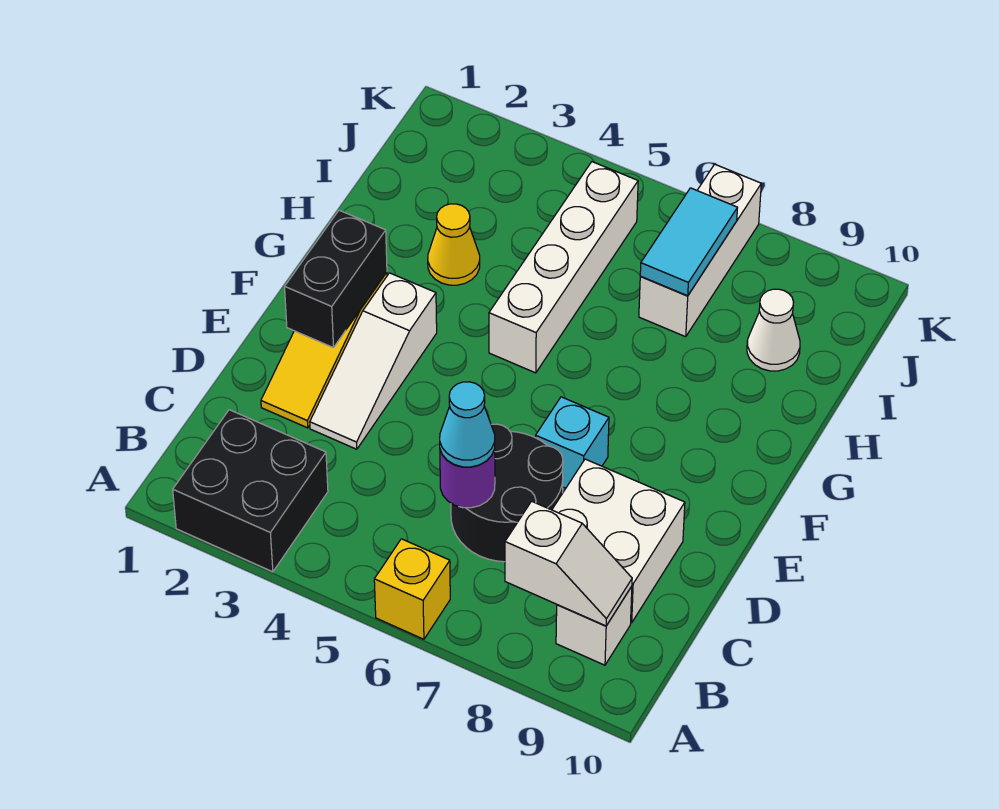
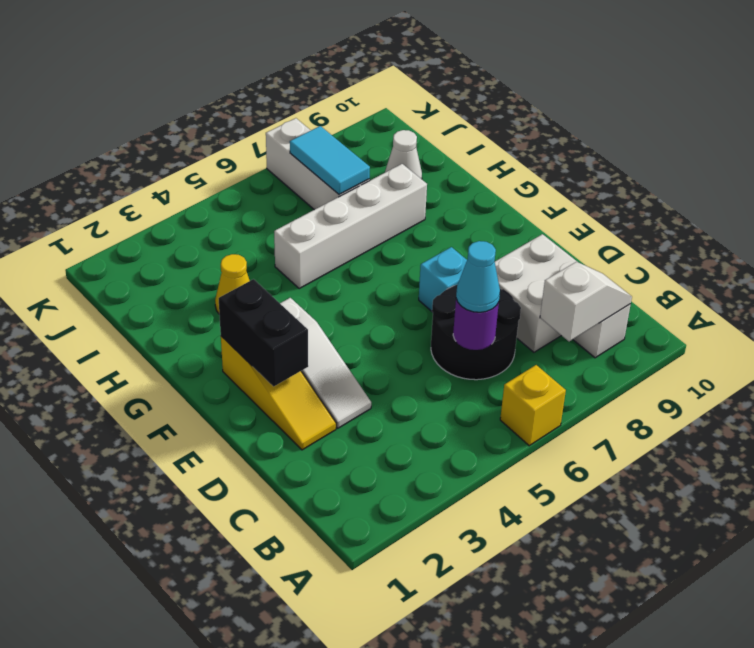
black 2x2 brick [173,410,328,572] -> none
white 1x4 brick [489,162,638,373] -> white 1x4 brick turned to [274,164,427,289]

